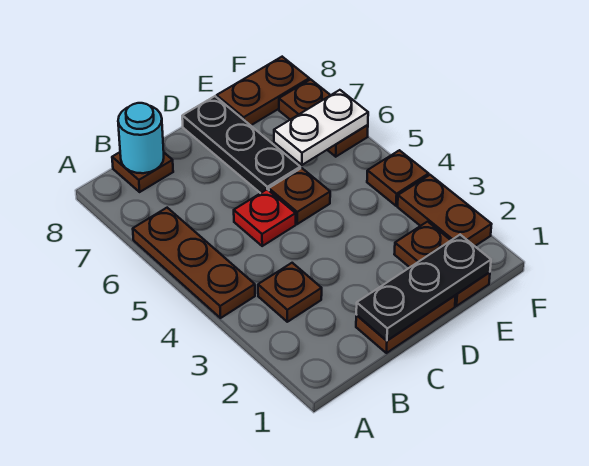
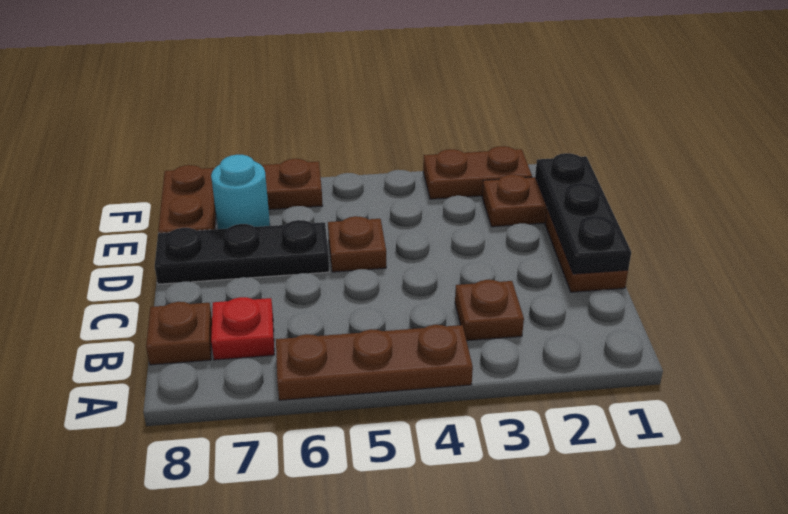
cyan 1x1 round brick [118,103,164,173] -> cyan 1x1 round brick moved to [211,155,270,229]
red 1x1 plate [234,189,296,246] -> red 1x1 plate moved to [211,297,274,360]
white 1x2 plate [274,90,368,165] -> none
brown 1x1 plate [367,150,429,206] -> none

